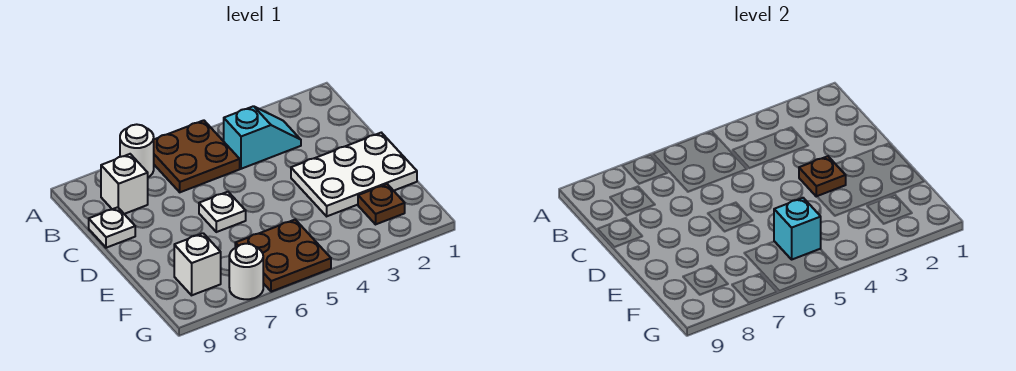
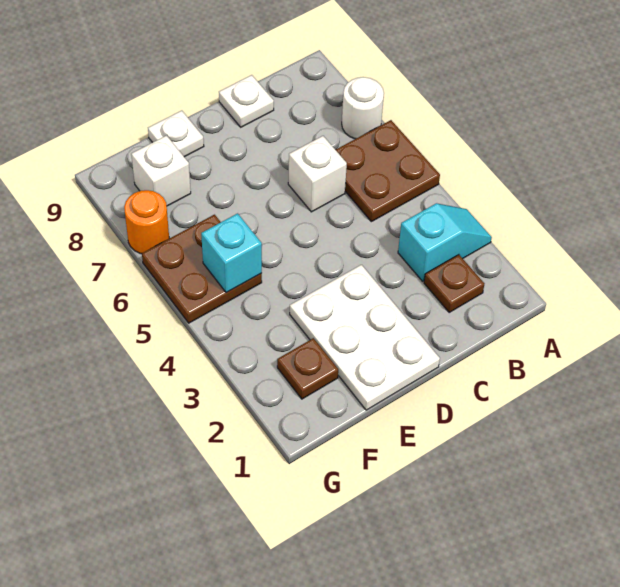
cyan 1x2 slope [224,106,301,169] -> cyan 1x2 slope turned to [398,203,492,281]
white 1x1 brick [101,154,148,214] -> white 1x1 brick moved to [288,136,347,212]
brown 1x1 plate [799,156,846,197] -> brown 1x1 plate moved to [424,255,485,312]
white 1x1 plate [199,192,246,232] -> white 1x1 plate moved to [148,111,204,157]
white 1x1 round brick [229,244,263,299] -> orange 1x1 round brick [124,190,169,254]

